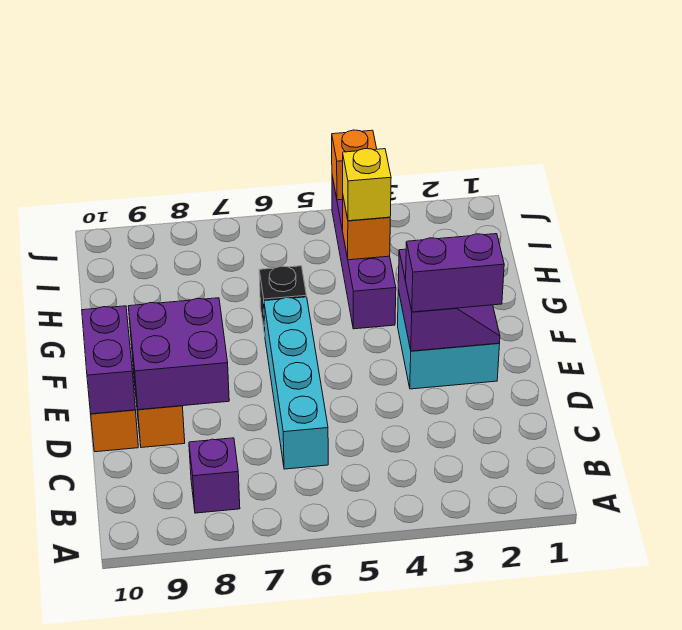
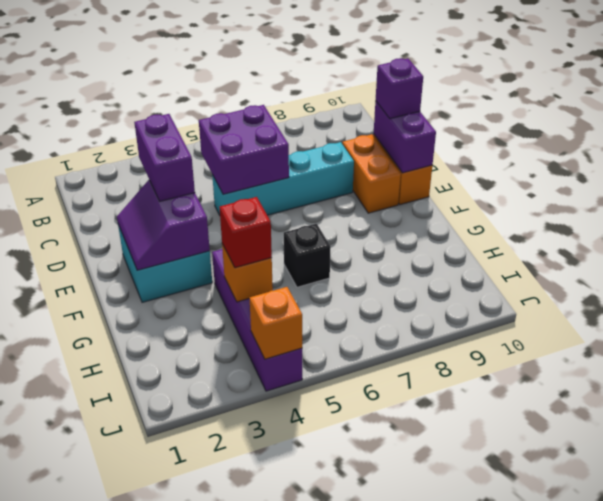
purple 1x1 brick [189,438,240,513] -> purple 1x1 brick moved to [376,58,423,119]
cyan 1x4 brick [264,297,328,469] -> cyan 1x4 brick turned to [212,142,354,215]
purple 2x2 brick [128,298,229,410] -> purple 2x2 brick moved to [199,105,289,194]
purple 1x2 brick [406,234,504,312] -> purple 1x2 brick turned to [134,114,195,201]
yellow 1x1 brick [343,149,391,221] -> red 1x1 brick [220,197,272,268]

